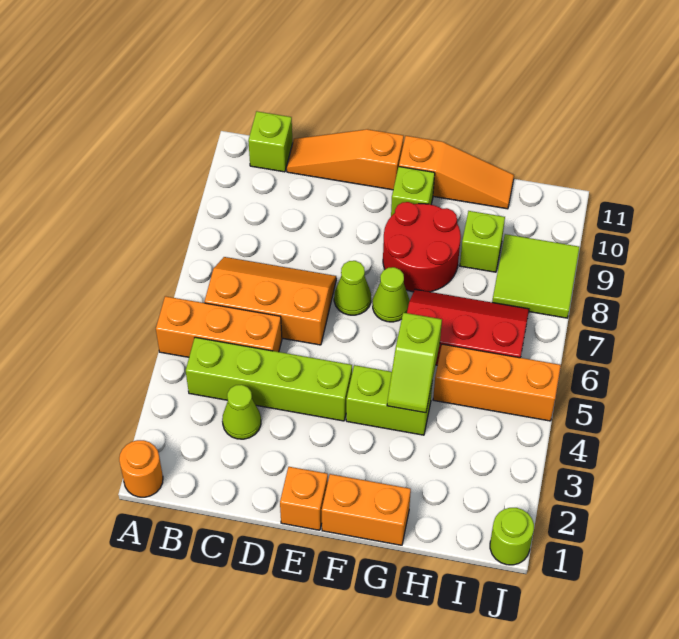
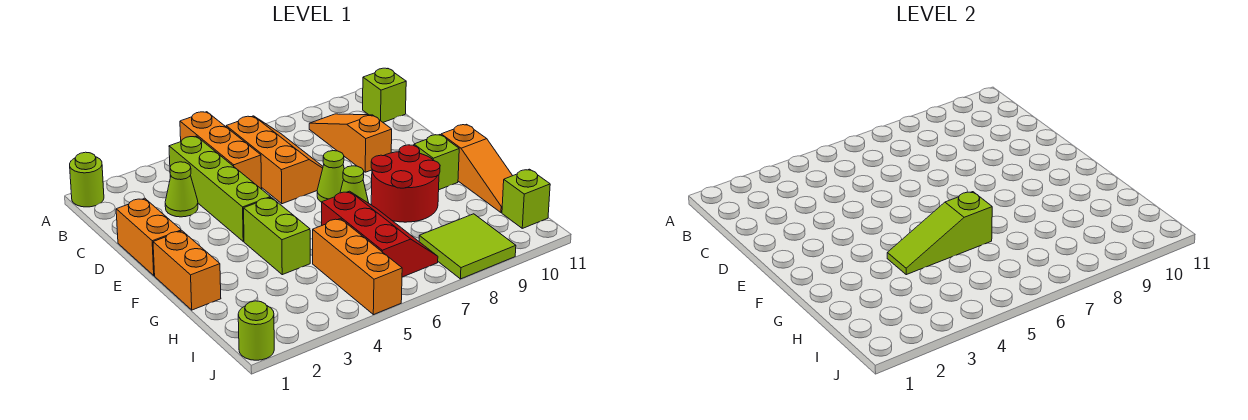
orange 1x1 round brick [119,440,163,497] -> lime 1x1 round brick [70,152,104,207]
orange 1x3 slope [287,129,404,190] -> orange 1x3 slope moved to [309,114,392,172]
orange 1x1 brick [280,467,328,530] -> orange 1x2 brick [116,198,181,275]
lime 1x2 slope [387,313,442,413] -> lime 1x3 slope [887,192,992,275]
lime 1x1 brick [460,211,505,272] -> lime 1x1 brick moved to [502,169,550,228]

